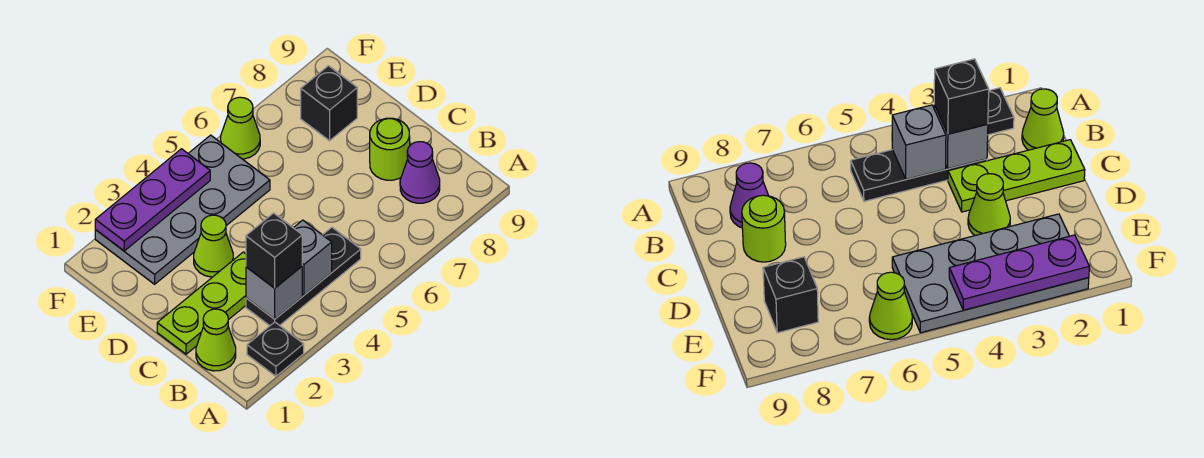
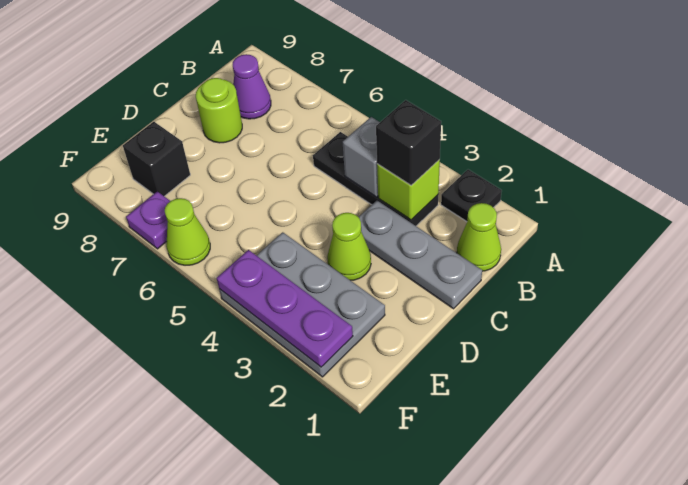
grey 1x1 brick [246,266,302,319] -> lime 1x1 brick [377,160,440,220]
lime 1x3 plate [157,252,246,354] -> grey 1x3 plate [359,200,482,309]
grey 2x4 plate [95,135,270,284] -> grey 2x3 plate [219,232,385,377]
none -> purple 1x1 plate [126,191,170,249]

